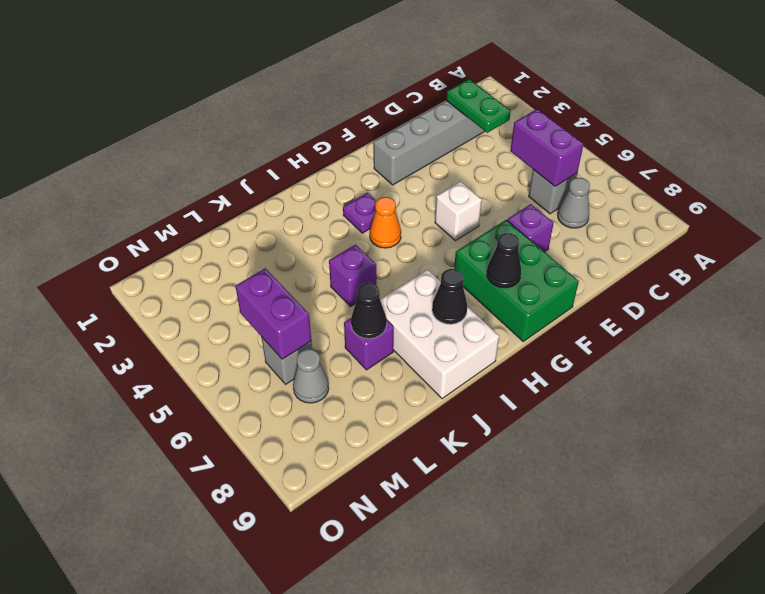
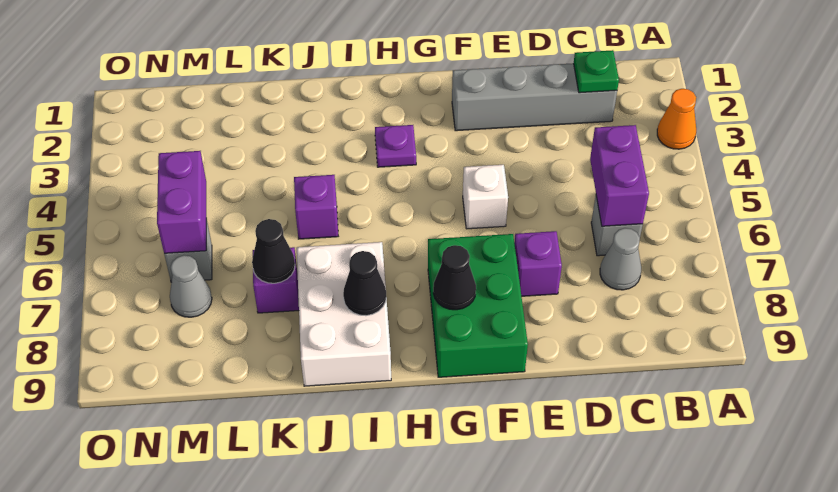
green 1x2 plate [446,79,511,133] -> green 1x1 plate [574,50,619,93]
orange 1x1 cone [370,197,401,248] -> orange 1x1 cone moved to [657,89,696,149]

